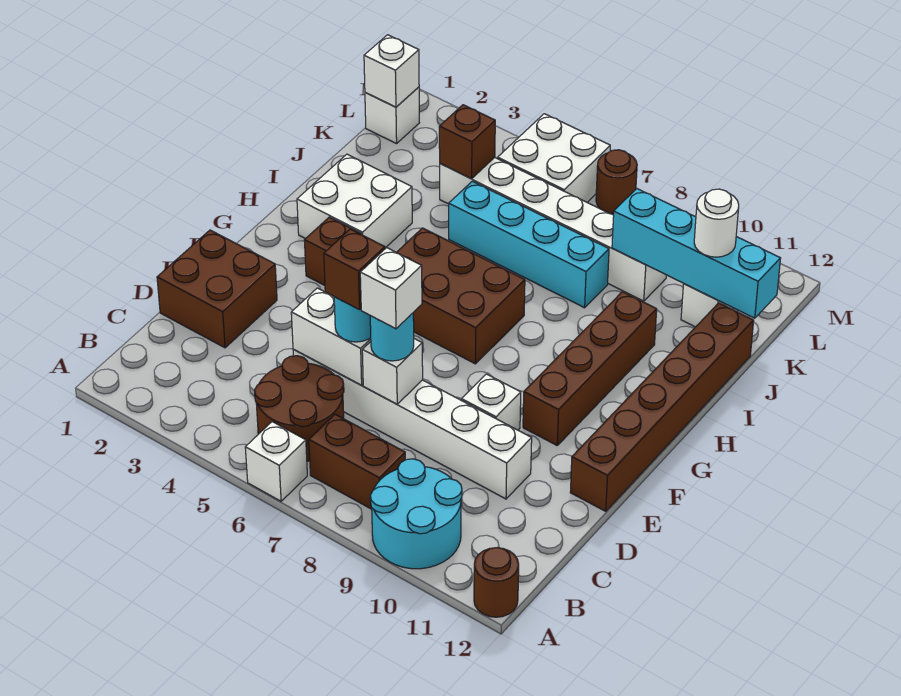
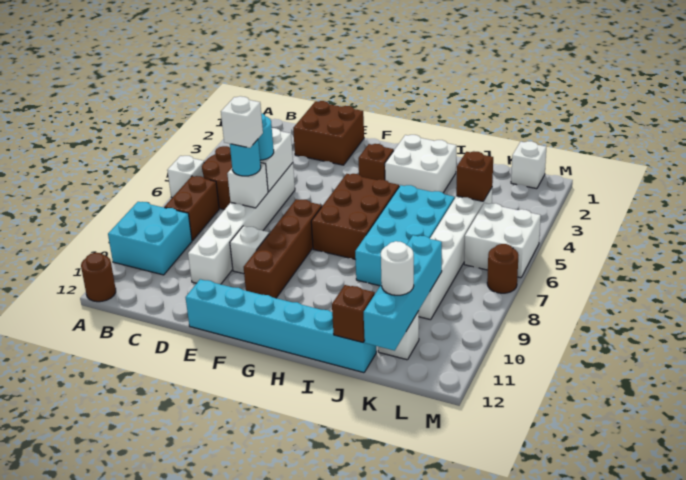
cyan 2x2 round brick [370,459,462,569] -> cyan 2x2 brick [108,202,192,275]
brown 1x1 brick [324,229,385,310] -> brown 1x1 brick moved to [332,285,375,342]
brown 1x6 brick [570,303,754,511] -> cyan 1x6 brick [186,279,376,373]
brown 1x4 brick [523,292,657,445] -> brown 1x4 brick turned to [244,199,322,298]
cyan 1x4 brick [449,181,609,308] -> cyan 2x4 brick [355,185,455,286]
white 1x1 brick [364,35,419,107] -> none

